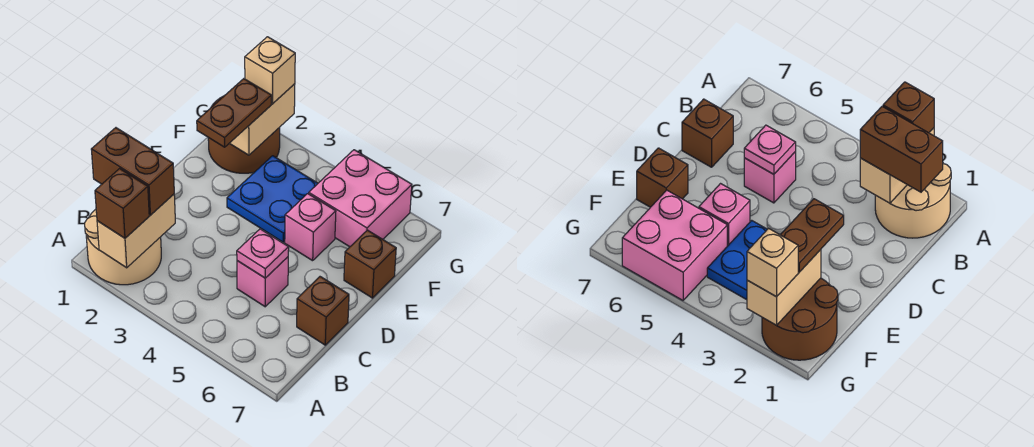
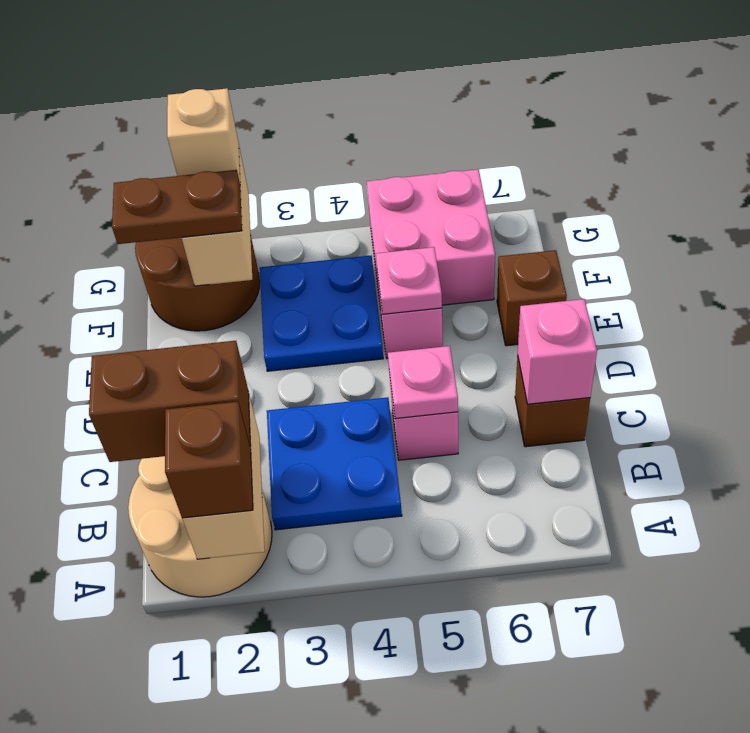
none -> blue 2x2 plate [267,397,402,530]
none -> pink 1x1 brick [518,299,597,404]
brown 1x2 plate [197,79,271,147] -> brown 1x2 plate turned to [112,170,242,244]
none -> pink 1x1 plate [376,247,442,314]

